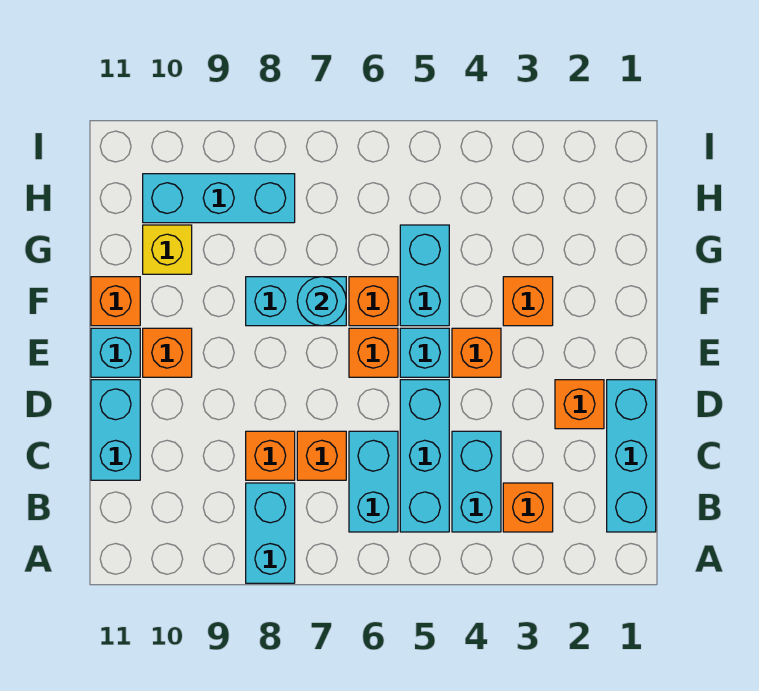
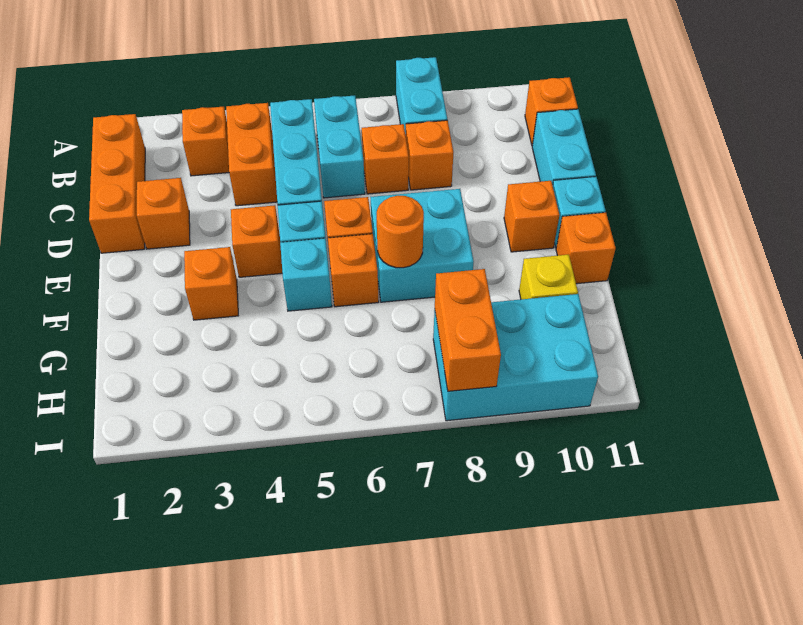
cyan 1x3 brick [607,380,656,532] -> orange 1x3 brick [89,114,145,253]
cyan 1x2 brick [452,431,501,532] -> orange 1x2 brick [226,103,277,206]
none -> orange 1x1 brick [525,77,578,146]
cyan 1x2 brick [400,225,449,326] -> cyan 1x1 brick [280,238,332,311]
cyan 1x2 brick [246,277,346,326] -> cyan 2x2 brick [371,189,474,302]
cyan 1x1 round brick [297,277,346,326] -> orange 1x1 round brick [377,196,424,268]
cyan 1x3 brick [143,174,295,223] -> cyan 2x3 brick [433,294,598,421]
none -> orange 1x2 brick [435,269,501,391]

